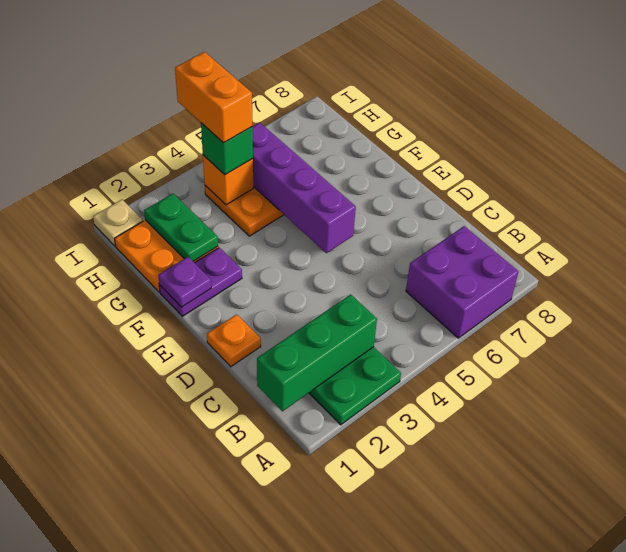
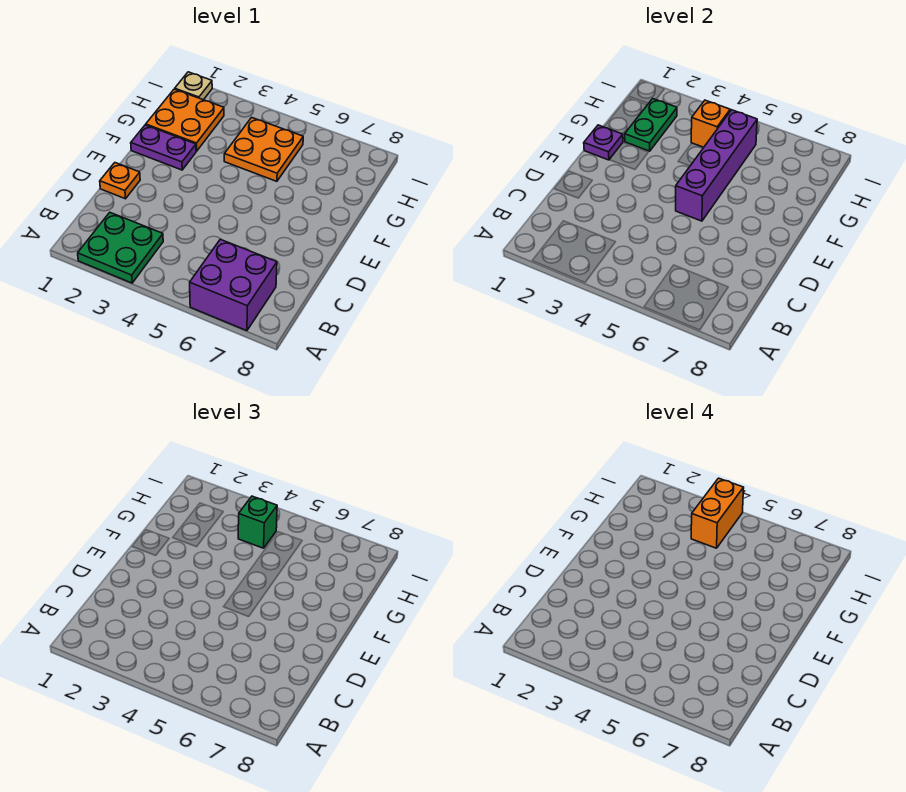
green 1x3 brick [257,294,377,411] -> none

